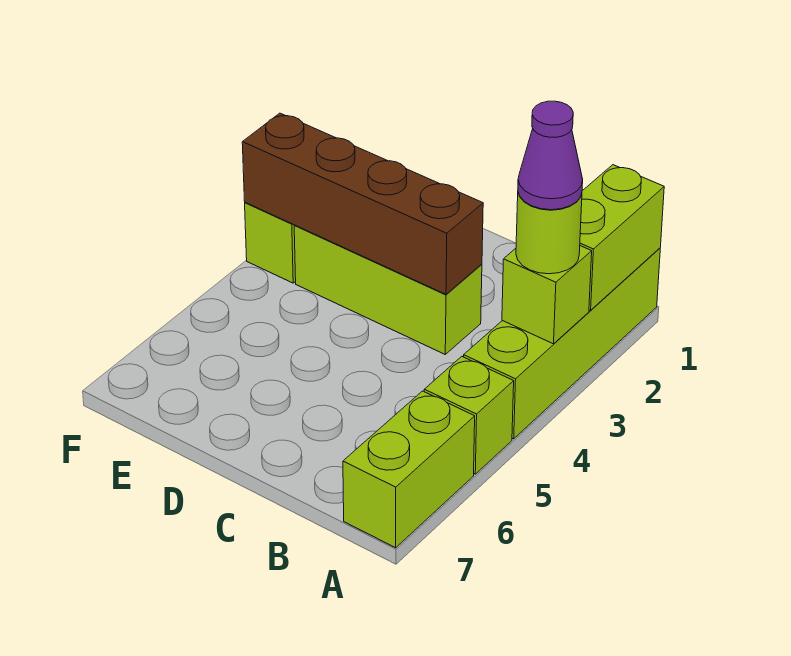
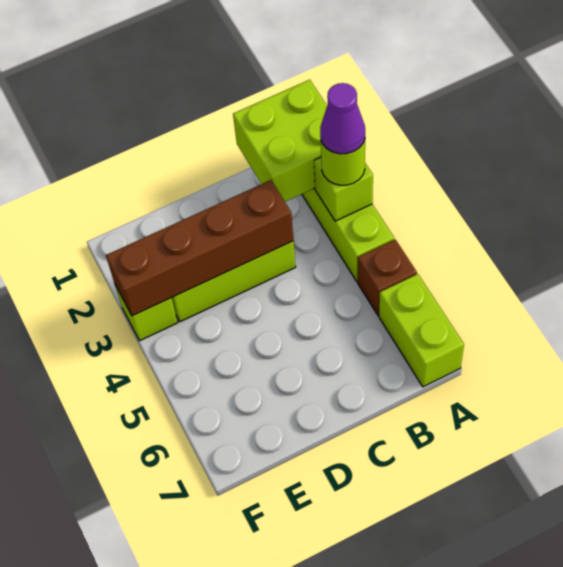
lime 1x2 brick [580,165,664,310] -> lime 2x2 brick [233,80,327,202]
lime 1x1 brick [424,357,514,474] -> brown 1x1 brick [358,240,417,316]

